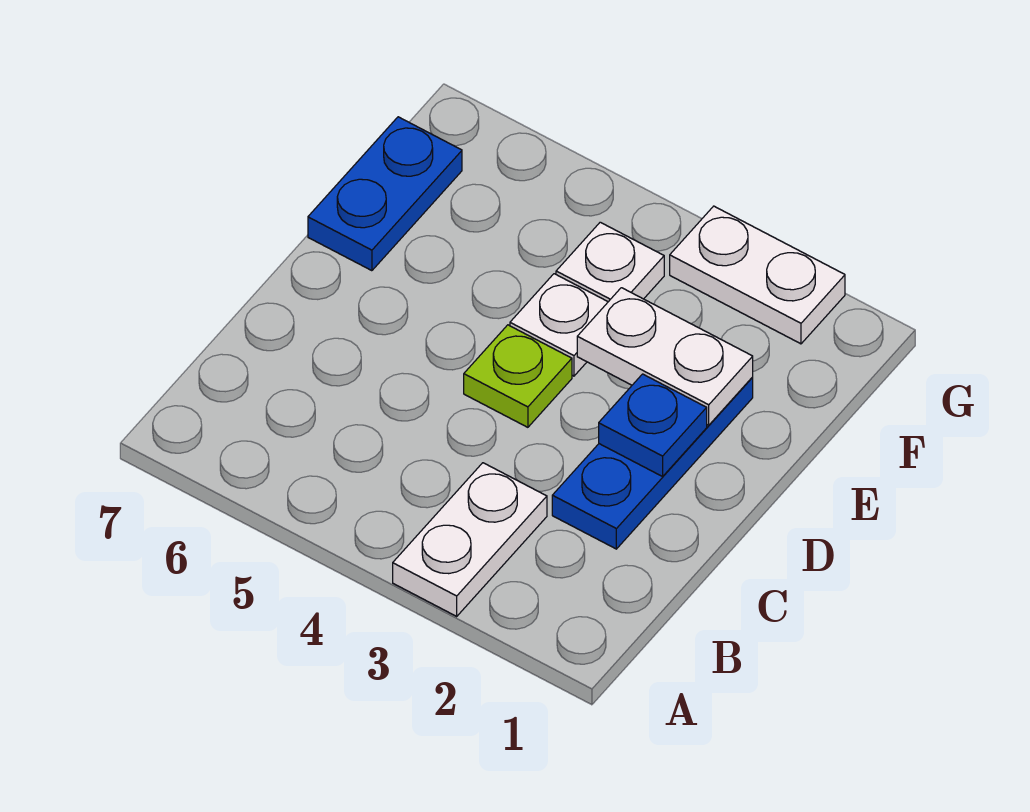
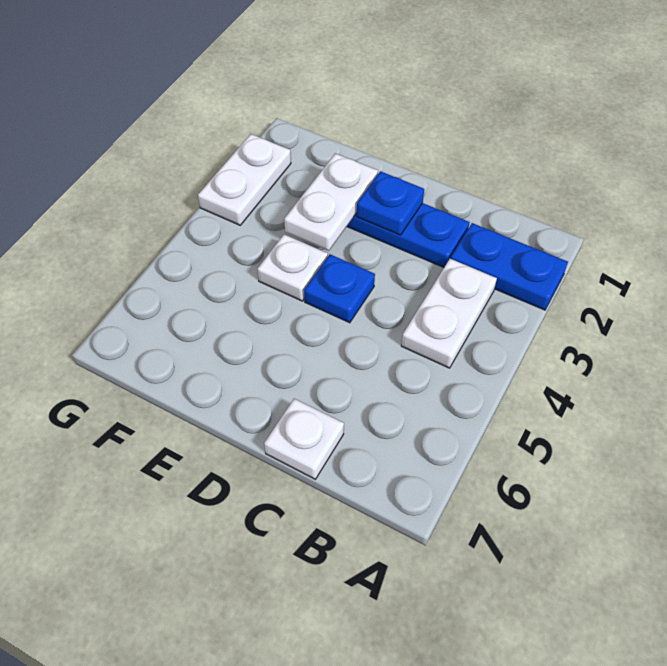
white 1x2 plate [393,463,547,616] -> white 1x2 plate turned to [401,259,497,368]
lime 1x1 plate [464,325,572,427] -> blue 1x1 plate [304,254,375,323]
blue 1x2 plate [308,117,462,271] -> blue 1x2 plate moved to [451,223,568,310]
white 1x1 plate [556,222,664,302] -> white 1x1 plate moved to [264,399,344,479]

